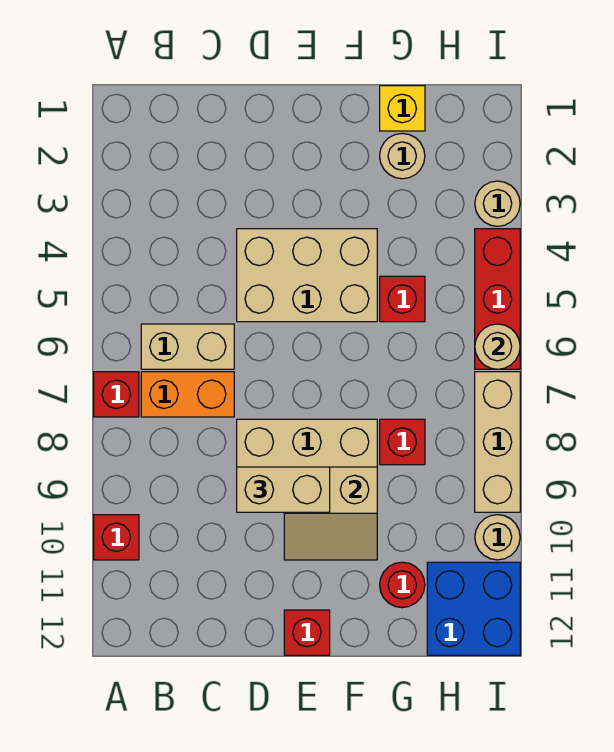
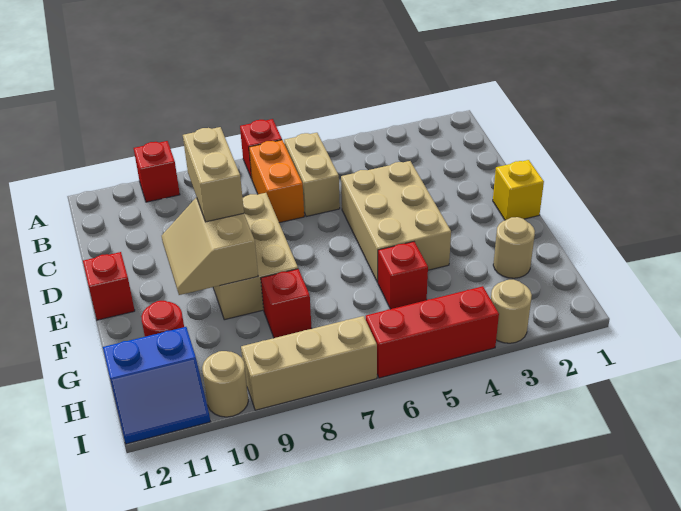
yellow 1x1 brick [380,86,425,131] -> yellow 1x1 brick moved to [493,160,544,220]
blue 2x2 brick [427,562,520,655] -> blue 2x2 slope [103,327,210,444]
tan 1x1 round brick [475,324,520,369] -> none

